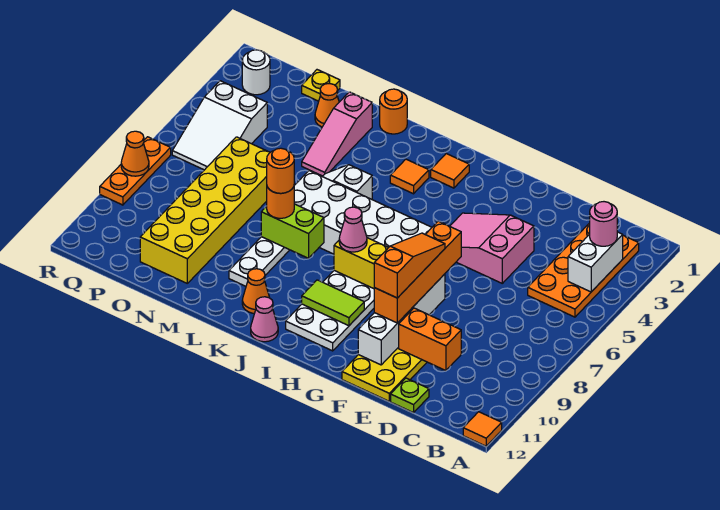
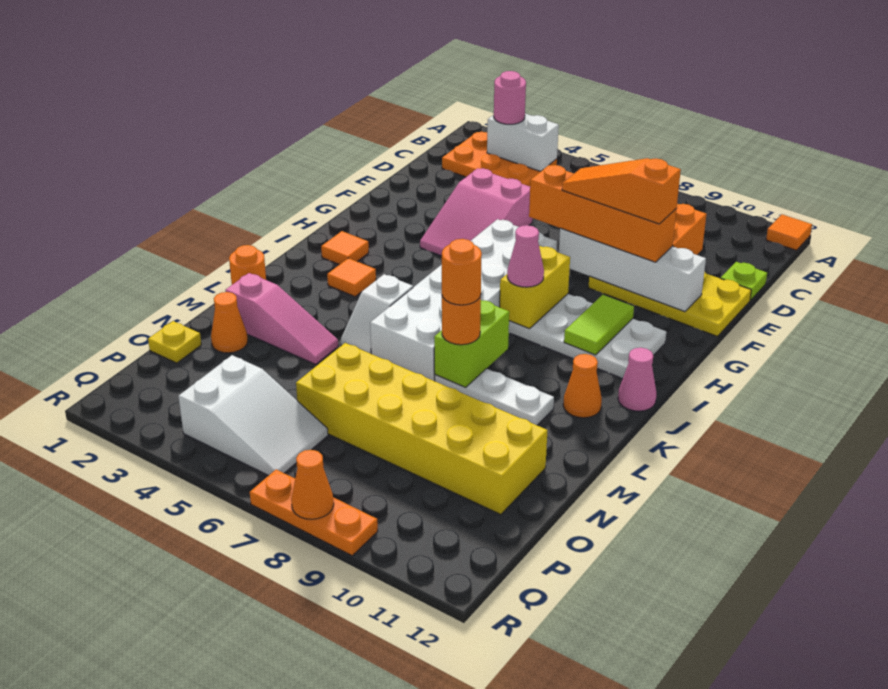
orange 2x4 plate [528,223,639,317] -> orange 2x3 plate [442,132,557,187]
white 1x1 round brick [242,50,270,95] -> none

